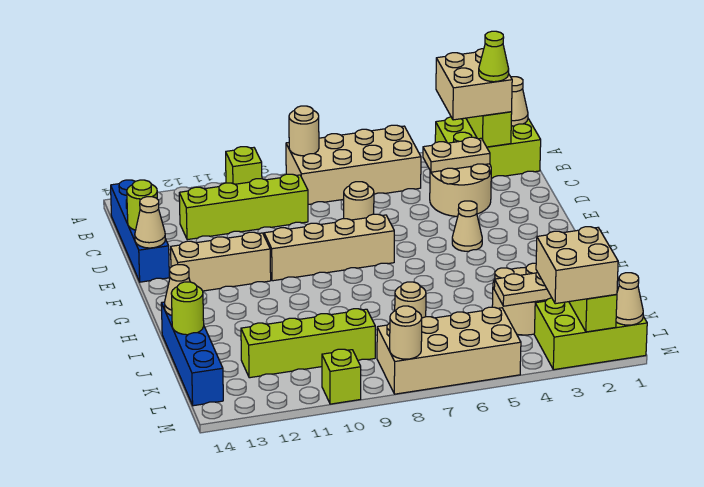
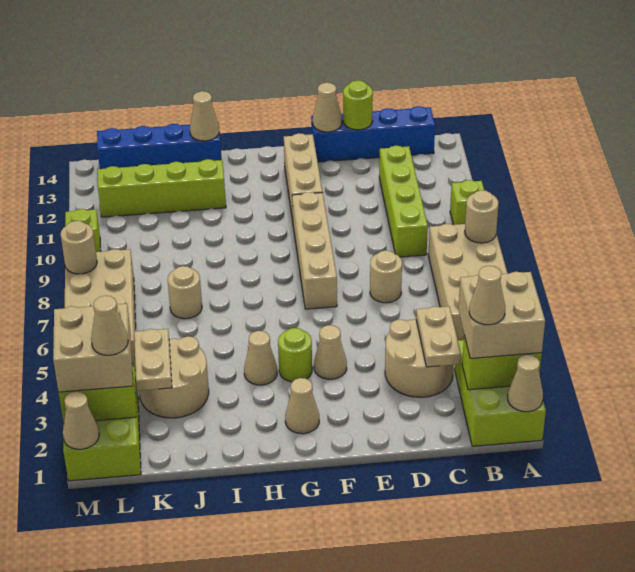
lime 1x1 cone [479,31,509,82] -> tan 1x1 cone [469,266,505,325]
none -> tan 1x1 cone [285,378,319,434]
none -> tan 1x1 cone [244,331,277,385]
lime 1x1 round brick [171,282,204,335] -> lime 1x1 round brick moved to [278,328,312,382]
lime 1x4 brick [241,309,375,378] -> lime 1x4 brick turned to [98,159,226,217]
none -> tan 1x1 cone [91,296,128,355]

